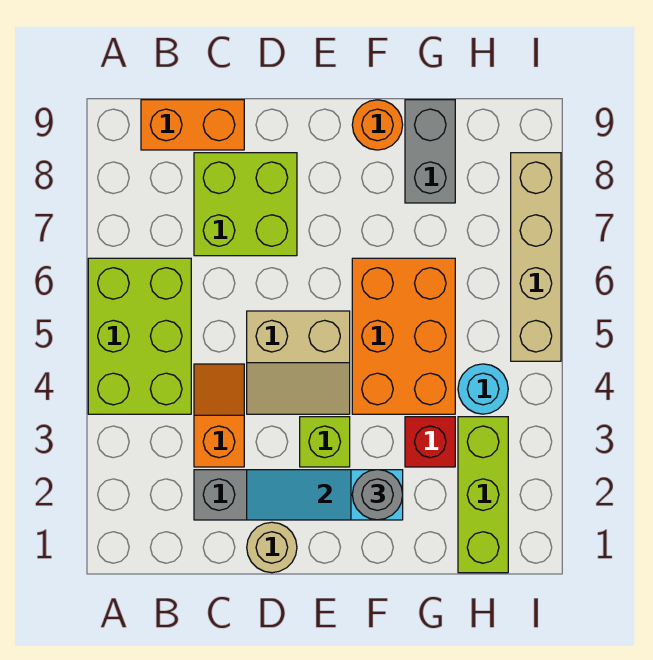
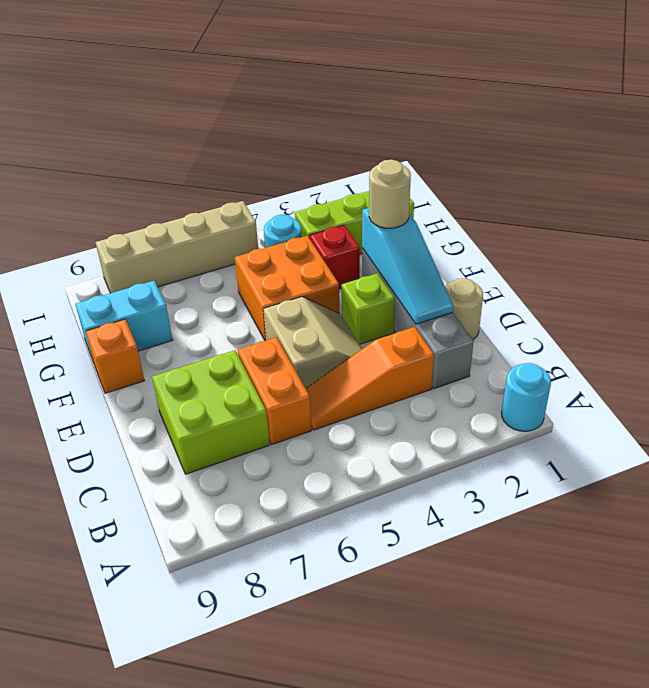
none -> cyan 1x1 round brick [502,363,551,431]
lime 2x3 brick [88,258,191,414] -> none
orange 1x2 brick [141,100,244,150] -> orange 1x2 brick moved to [238,337,311,444]
orange 1x2 slope [194,364,244,467] -> orange 1x3 slope [306,327,434,430]
grey 1x1 round brick [352,470,403,520] -> tan 1x1 round brick [369,160,411,228]
orange 2x3 brick [352,258,455,414] -> orange 2x2 brick [235,236,339,341]
orange 1x1 round brick [352,100,403,150] -> orange 1x1 brick [85,319,144,393]
grey 1x2 brick [405,100,455,203] -> cyan 1x2 brick [75,281,172,360]

